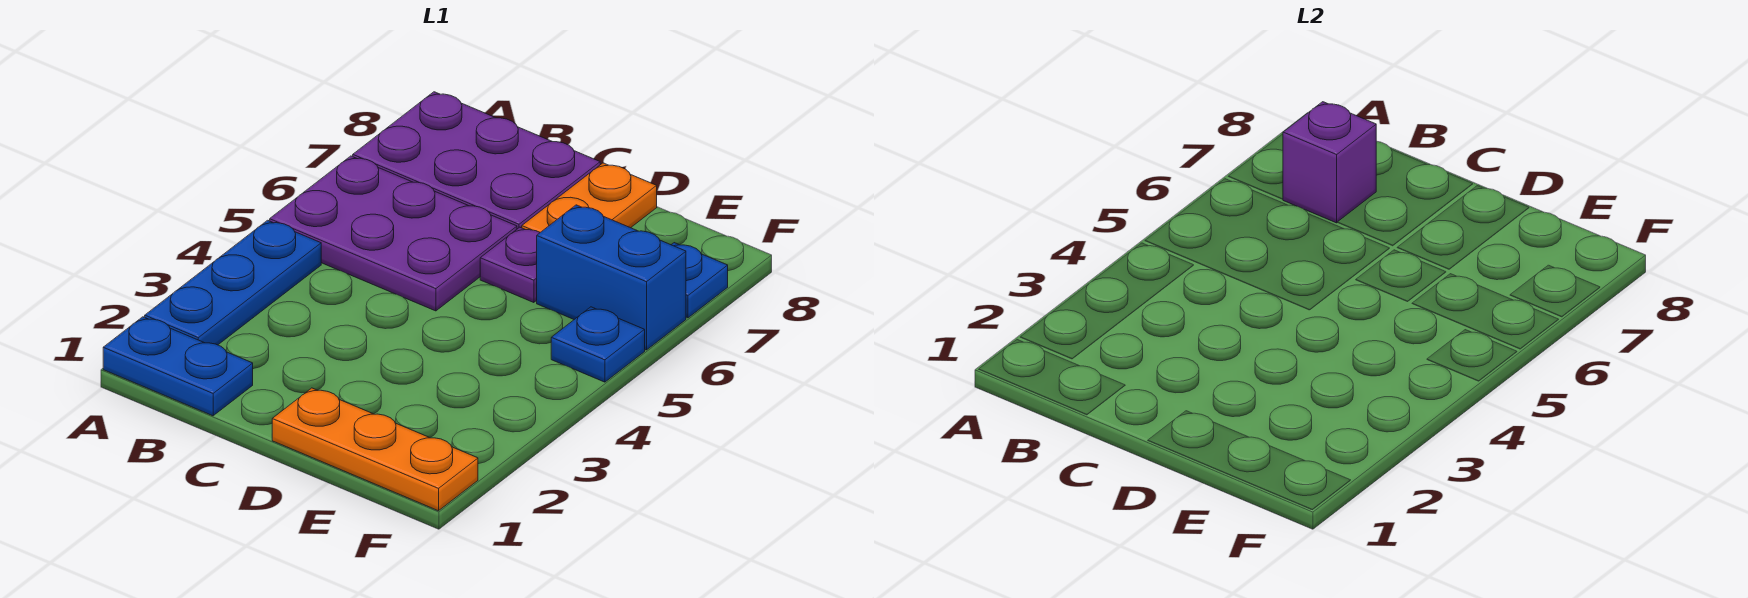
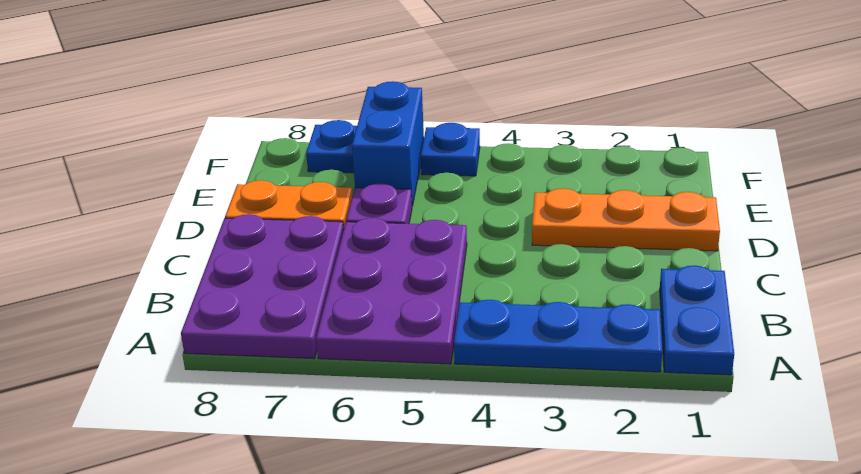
purple 1x1 brick [1283,102,1376,223] -> none
orange 1x3 plate [272,388,478,511] -> orange 1x3 plate turned to [532,188,720,251]

